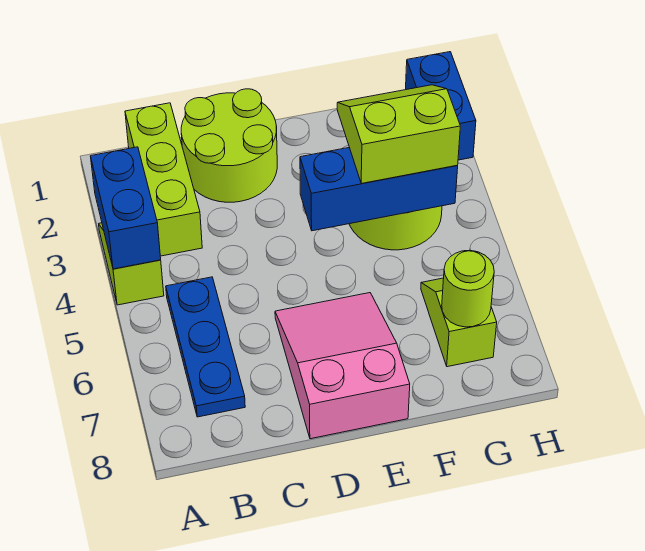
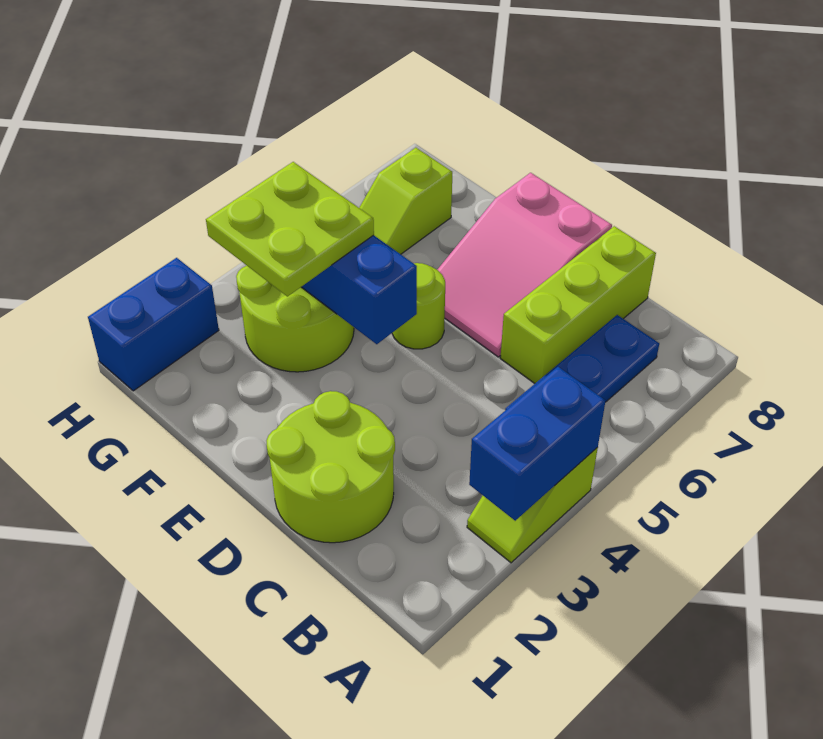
lime 1x3 brick [125,103,202,256] -> lime 1x3 brick moved to [500,226,656,383]
lime 2x2 slope [337,85,460,183] -> lime 2x2 plate [206,162,374,296]
lime 1x1 round brick [442,250,494,327] -> lime 1x1 round brick moved to [392,263,445,349]

